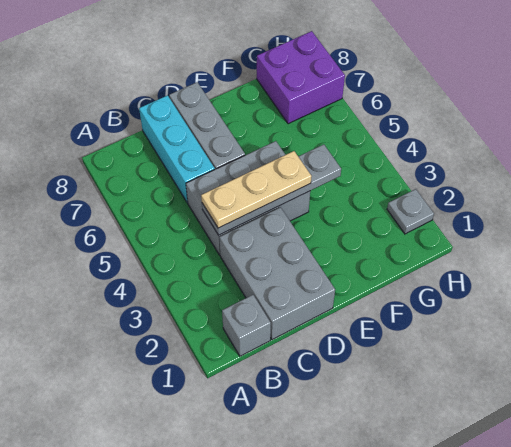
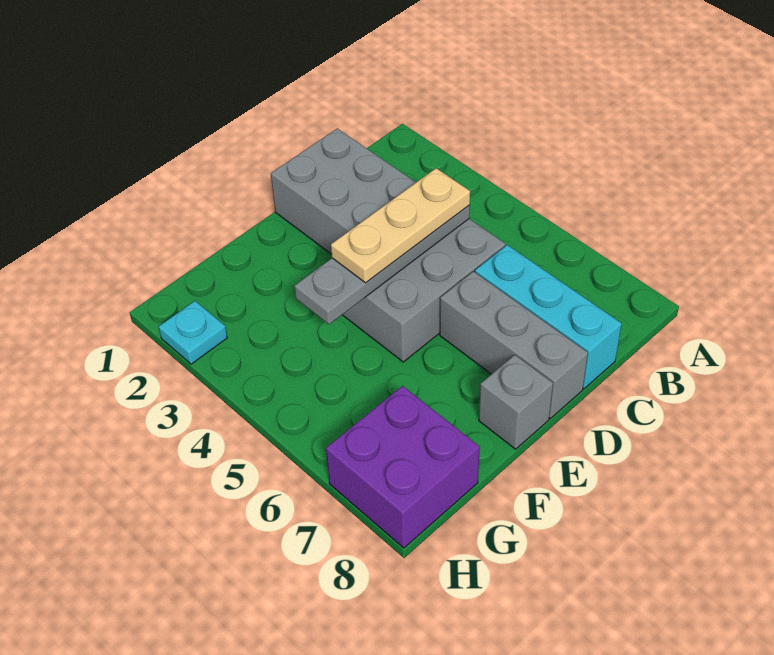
grey 1x1 brick [222,295,271,356] -> grey 1x1 brick moved to [479,355,553,449]
grey 1x1 plate [387,189,434,234] -> cyan 1x1 plate [159,301,227,364]

